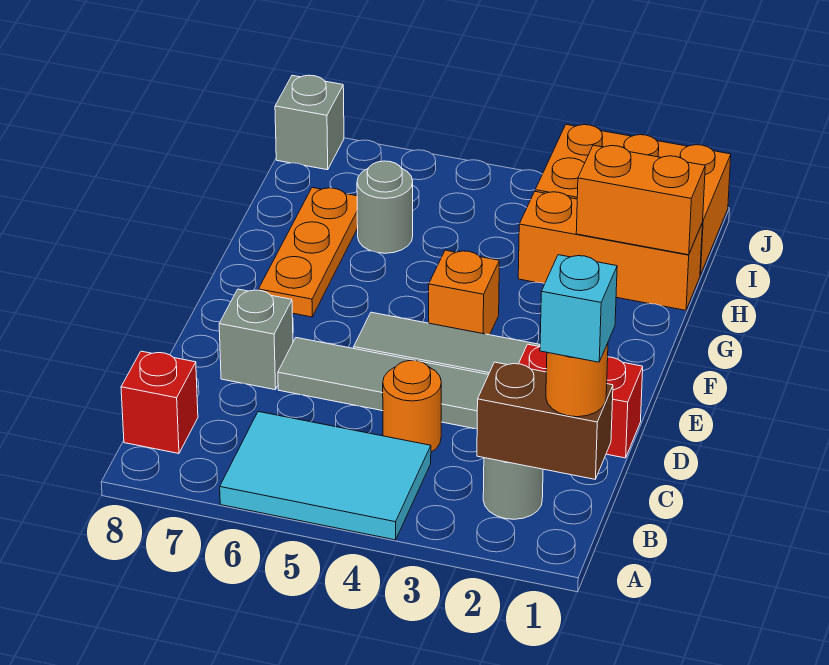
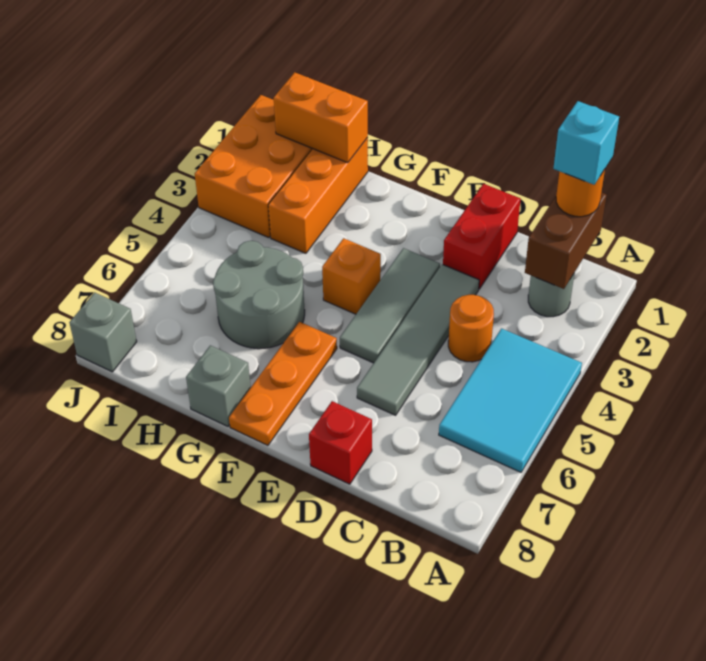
red 1x1 brick [121,351,198,454] -> red 1x1 brick moved to [309,401,372,484]
grey 1x1 brick [219,289,293,390] -> grey 1x1 brick moved to [186,345,251,426]
orange 1x3 plate [258,188,358,317] -> orange 1x3 plate turned to [229,322,337,445]
orange 1x2 brick [576,145,705,255] -> orange 1x2 brick turned to [274,72,368,163]
grey 1x1 round brick [357,161,413,253] -> grey 2x2 round brick [213,241,305,349]

